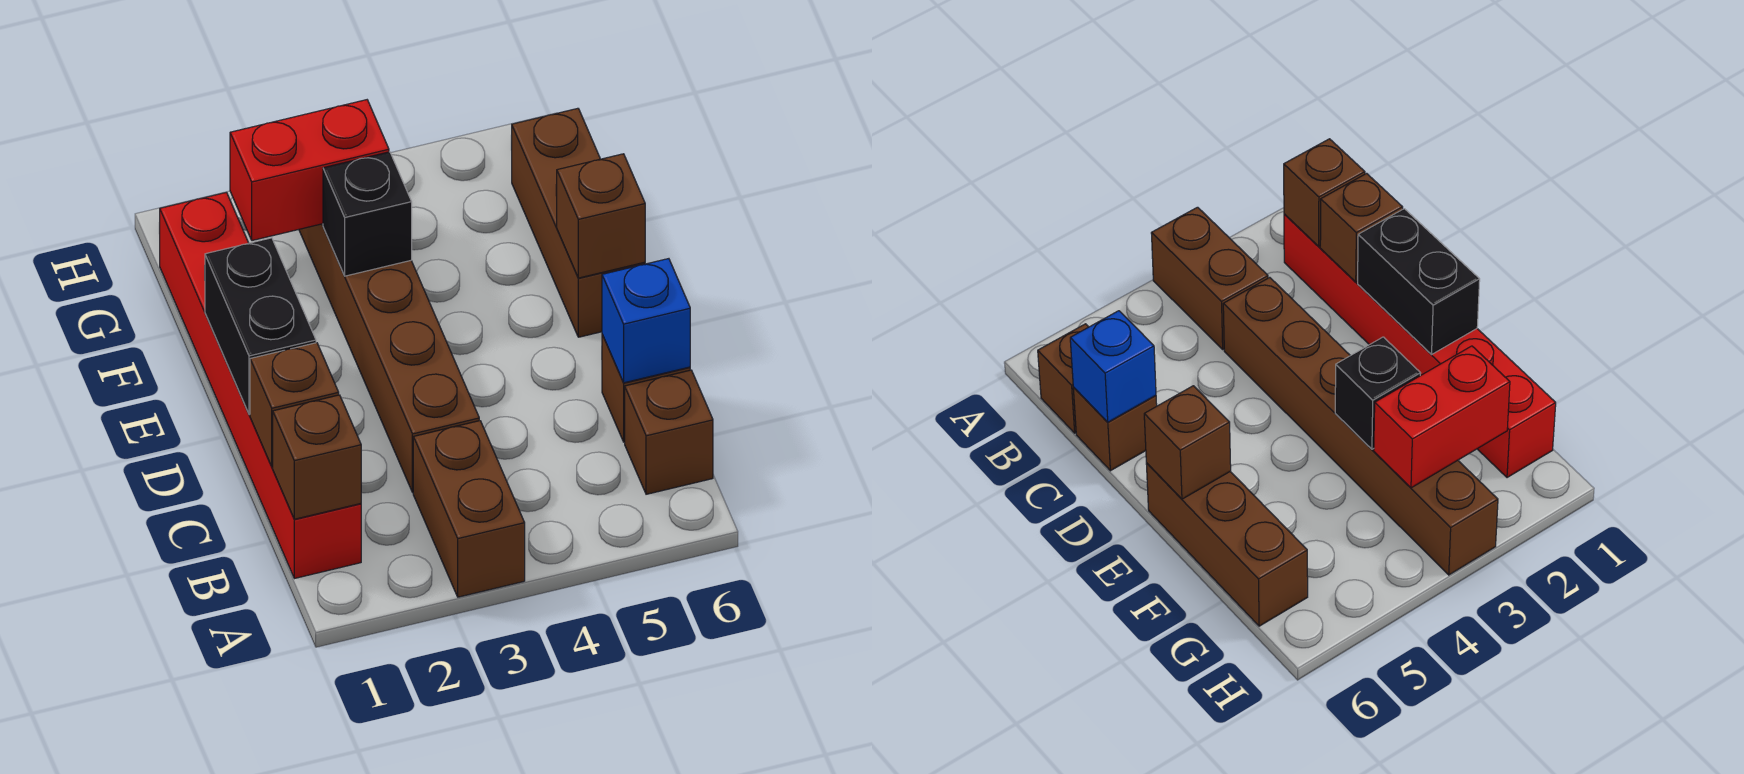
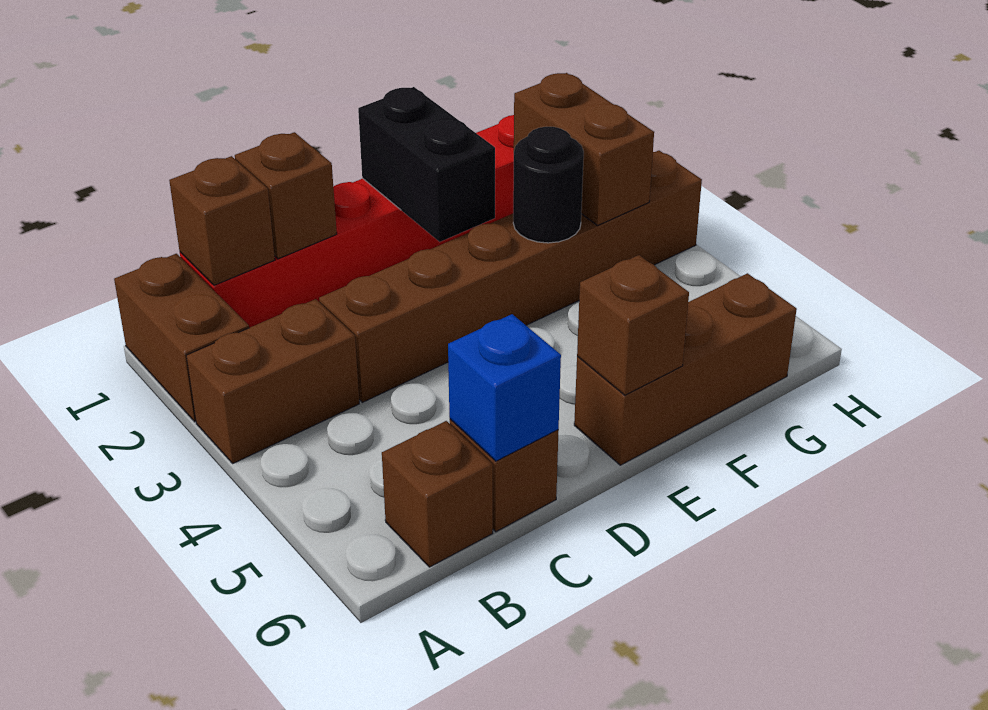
none -> brown 1x2 brick [114,254,249,422]
black 1x2 brick [205,238,316,415] -> black 1x2 brick turned to [358,87,495,242]
black 1x1 brick [323,152,412,276] -> black 1x1 round brick [513,127,584,243]
red 1x2 brick [230,100,389,241] -> brown 1x2 brick [514,73,654,225]

